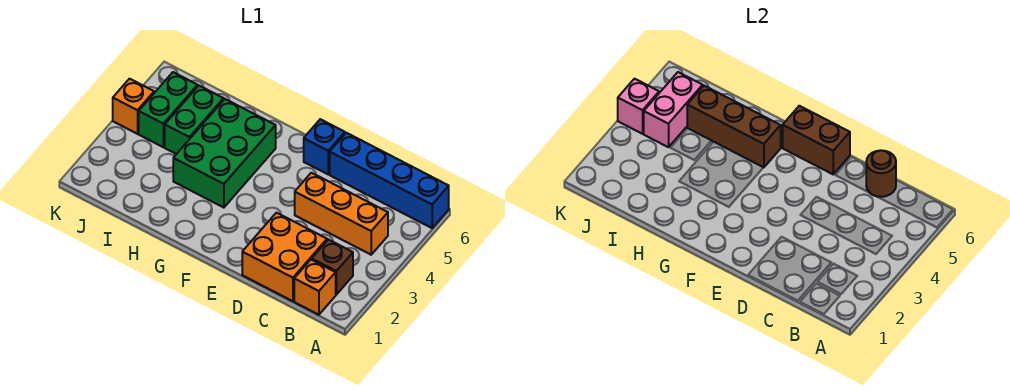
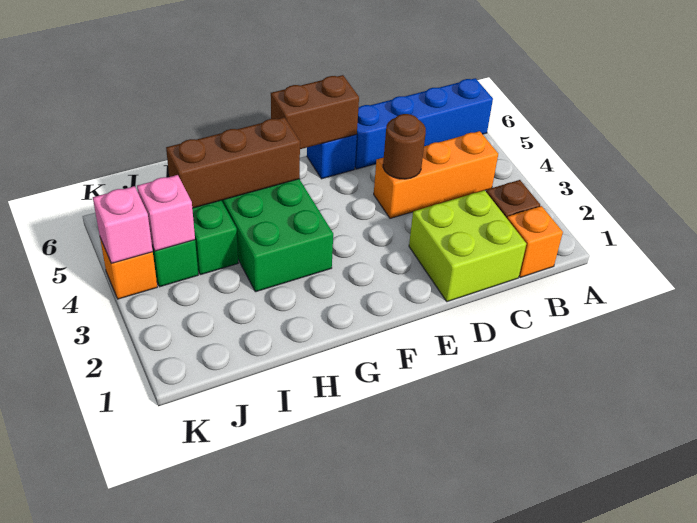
orange 2x2 brick [242,213,327,301] -> lime 2x2 brick [409,190,526,302]
brown 1x1 round brick [866,150,896,197] -> brown 1x1 round brick moved to [383,114,426,179]
pink 1x2 brick [644,72,703,147] -> pink 1x1 brick [137,175,195,251]

